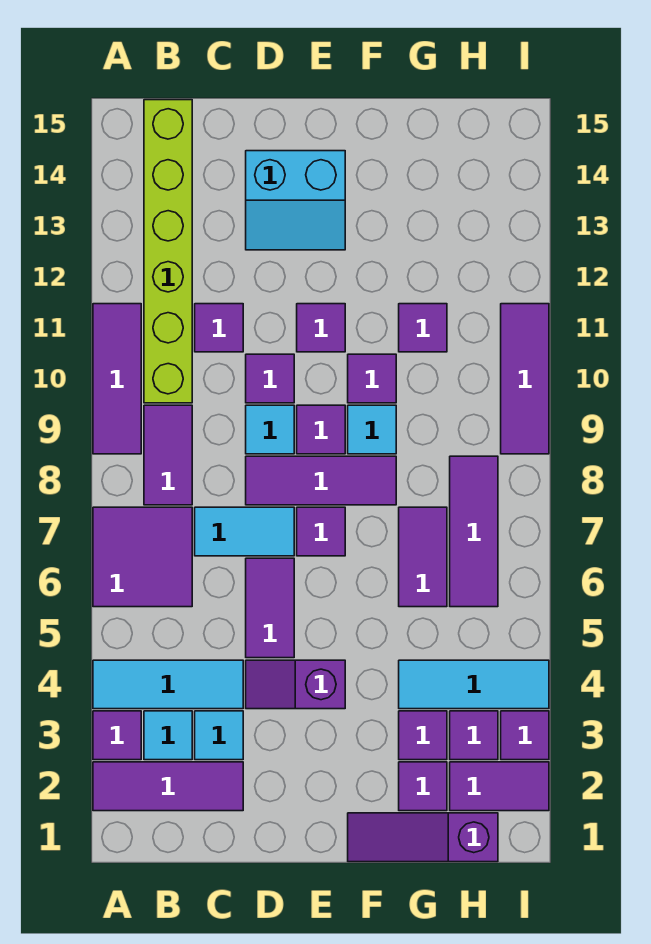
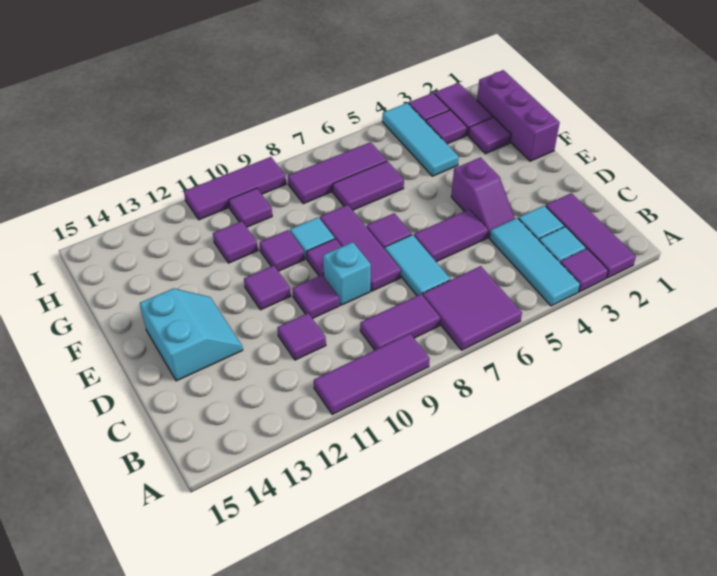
lime 1x6 brick [144,100,192,403] -> none
cyan 1x1 tile [246,405,294,454] -> cyan 1x1 brick [323,242,371,305]
purple 1x3 slope [348,813,498,862] -> purple 1x3 brick [477,70,560,161]
purple 1x1 tile [399,711,447,760] -> purple 1x1 tile moved to [229,188,272,227]

